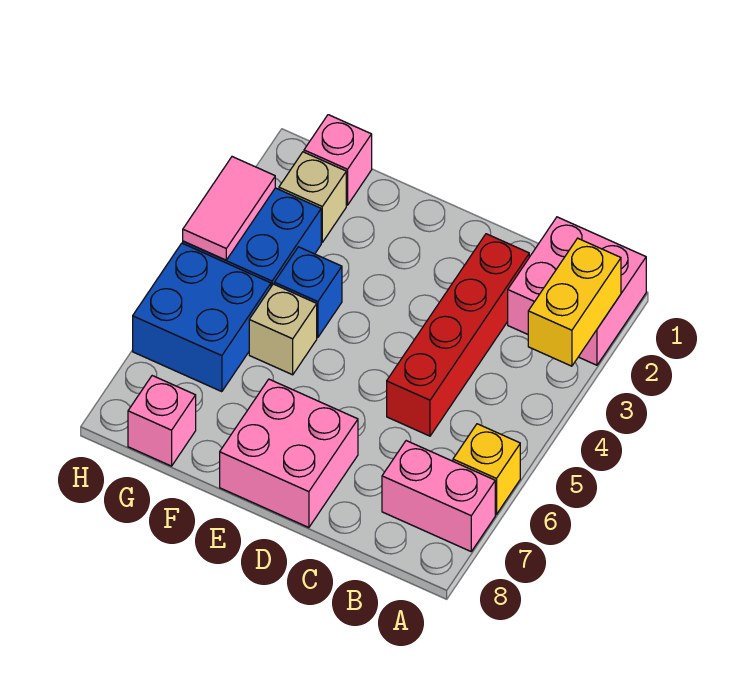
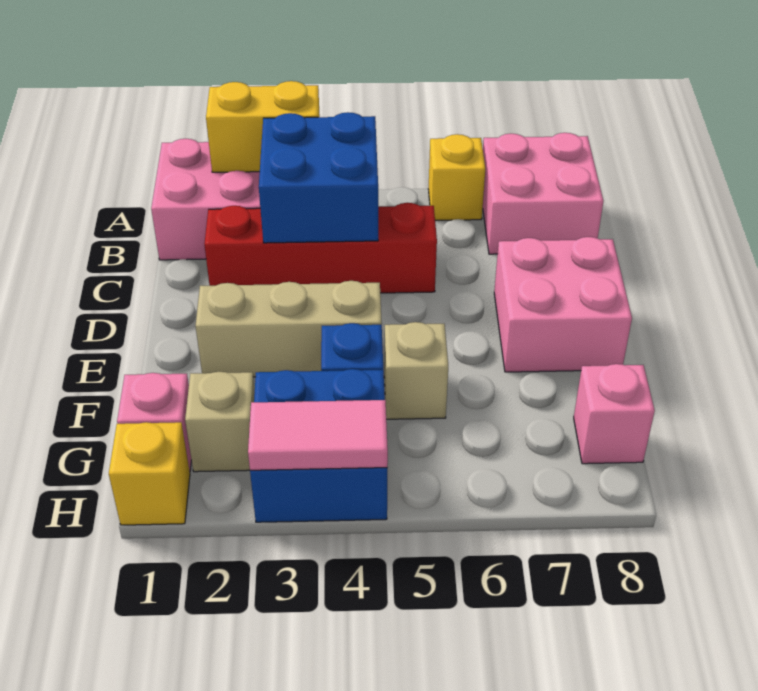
pink 1x2 brick [382,441,495,551] -> pink 2x2 brick [483,133,603,254]
none -> tan 1x3 brick [195,281,382,377]
blue 2x2 brick [133,243,271,392] -> blue 2x2 brick moved to [259,112,378,243]
none -> yellow 1x1 brick [109,422,190,525]

